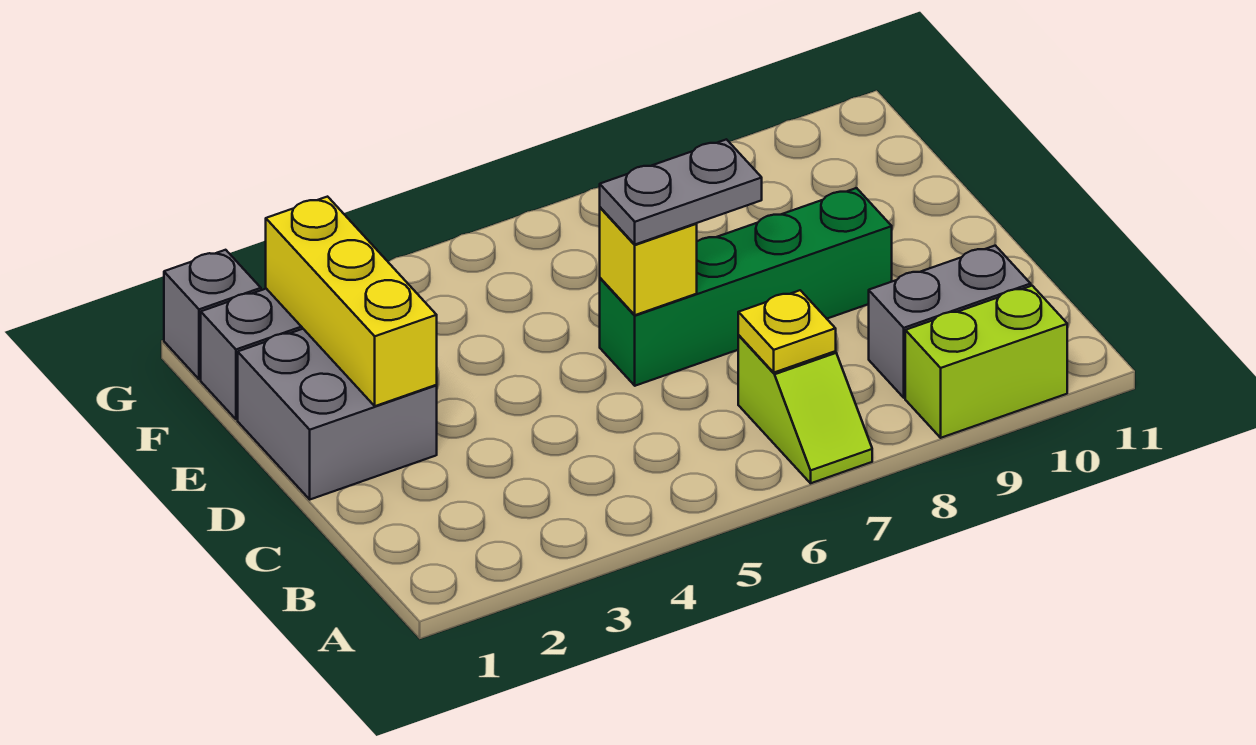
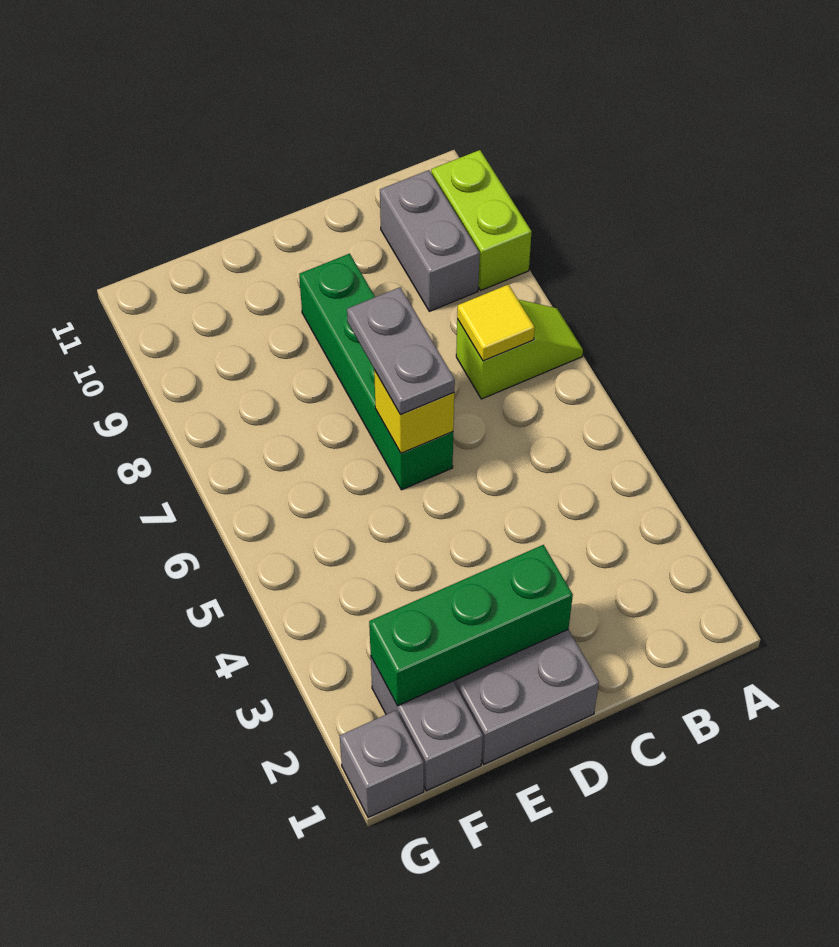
yellow 1x1 plate [738,290,836,373] -> yellow 1x1 tile [457,285,535,361]
yellow 1x3 brick [266,197,437,406] -> green 1x3 brick [369,545,573,706]

